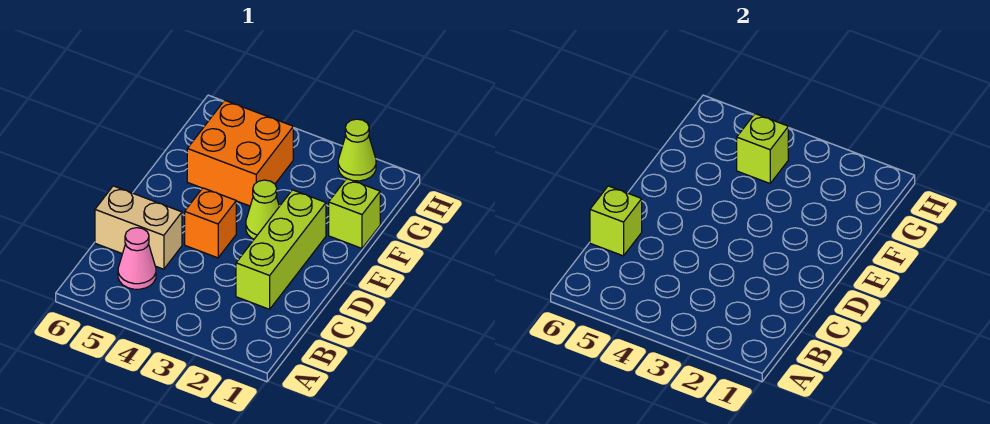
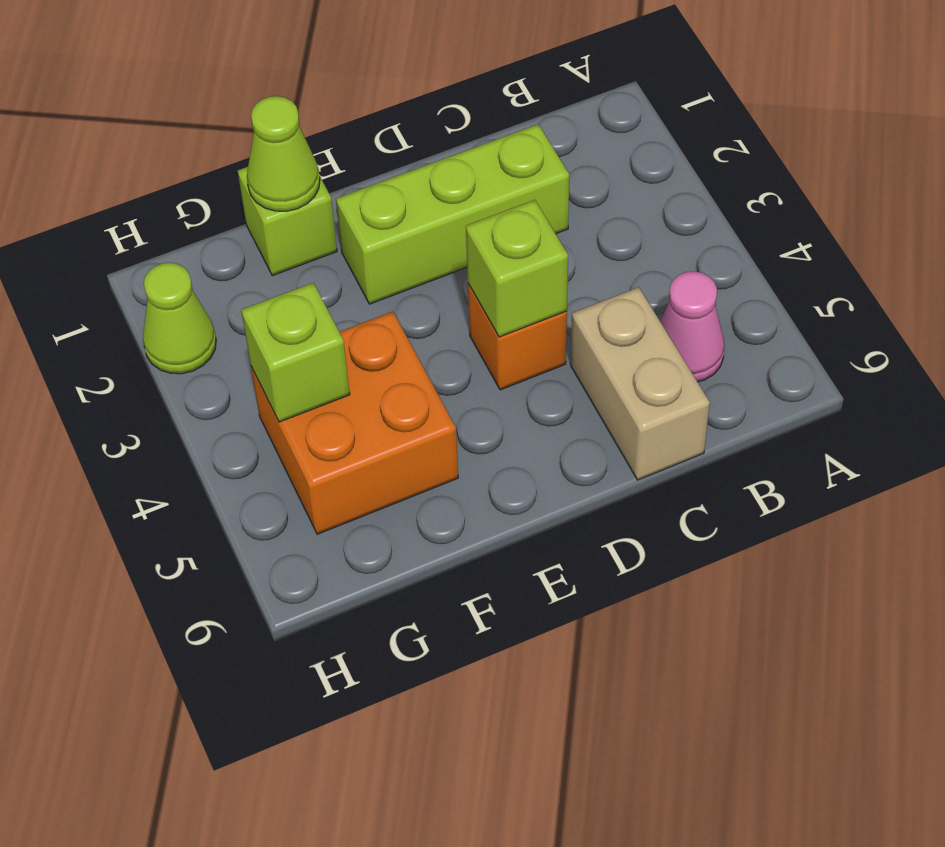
lime 1x1 brick [590,186,642,256] -> lime 1x1 brick moved to [466,200,568,337]
lime 1x1 cone [246,180,279,239] -> lime 1x1 cone moved to [247,96,320,211]

